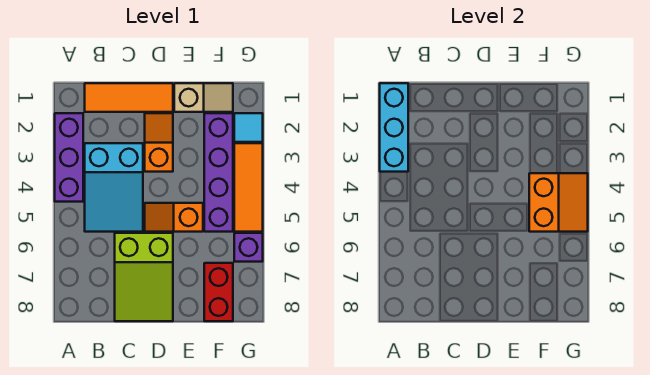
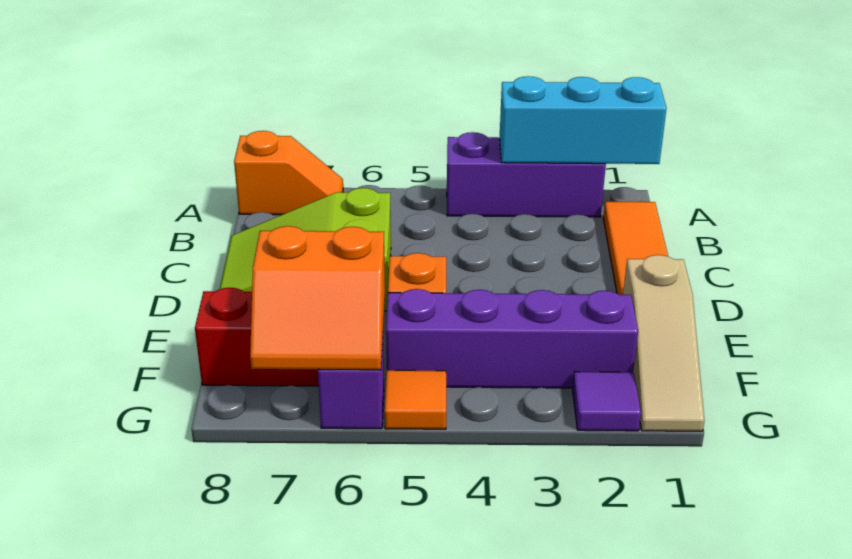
cyan 2x3 slope [85,143,143,232] -> none
orange 1x2 slope [145,113,173,172] -> orange 1x2 slope moved to [234,131,343,215]
tan 1x2 slope [174,83,233,112] -> tan 1x3 slope [623,255,705,431]
orange 2x2 slope [529,173,588,232] -> orange 2x2 slope moved to [250,226,385,370]
cyan 1x1 tile [234,113,263,142] -> purple 1x1 tile [573,372,641,431]
orange 1x3 tile [234,143,263,232] -> orange 1x1 tile [385,370,446,429]

